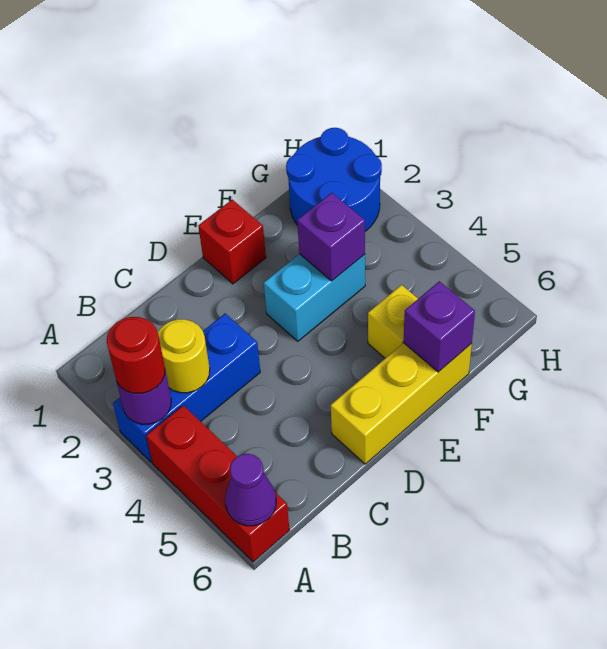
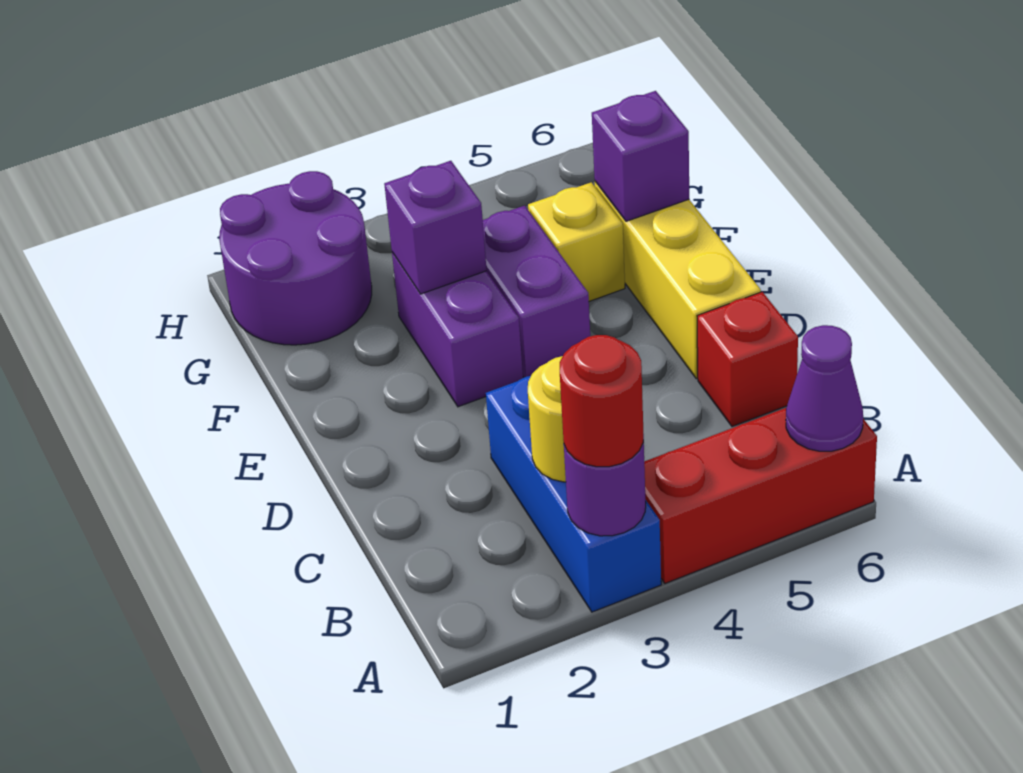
red 1x1 brick [198,200,266,284] -> red 1x1 brick moved to [697,292,798,426]
cyan 1x2 brick [264,254,365,341] -> purple 1x2 brick [392,252,523,407]
none -> purple 1x2 brick [483,206,590,377]
blue 2x2 round brick [286,128,382,231] -> purple 2x2 round brick [219,171,372,345]

